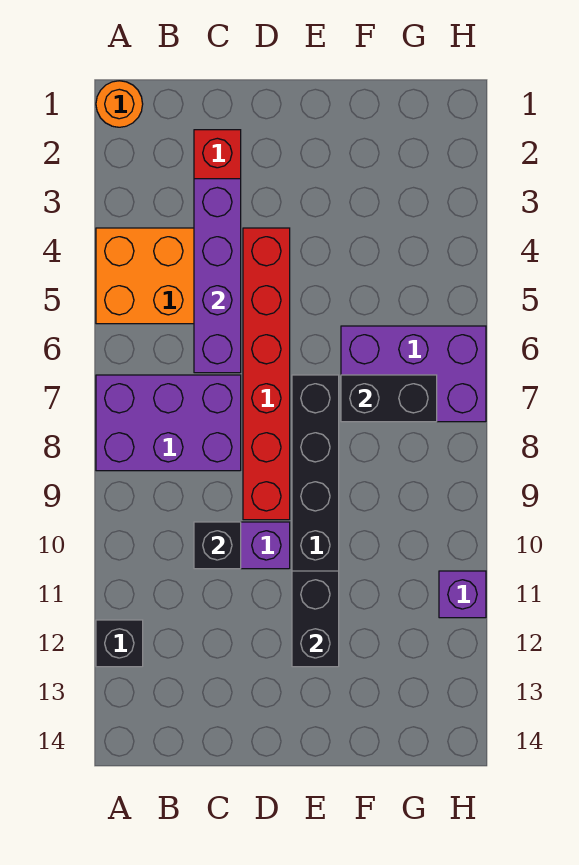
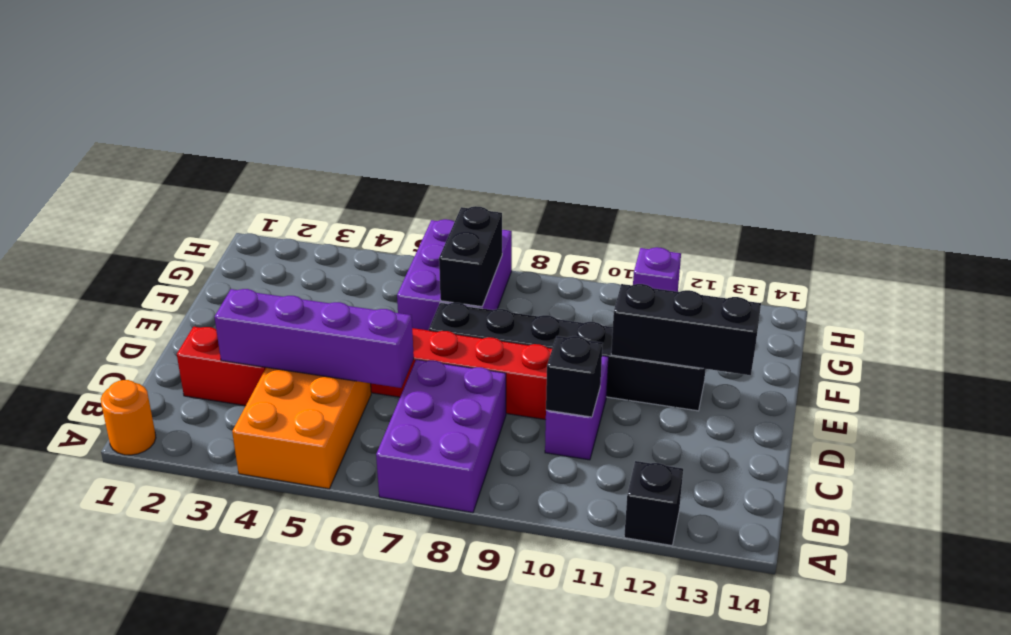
black 1x2 brick [292,571,339,667] -> black 1x3 brick [611,284,761,375]

